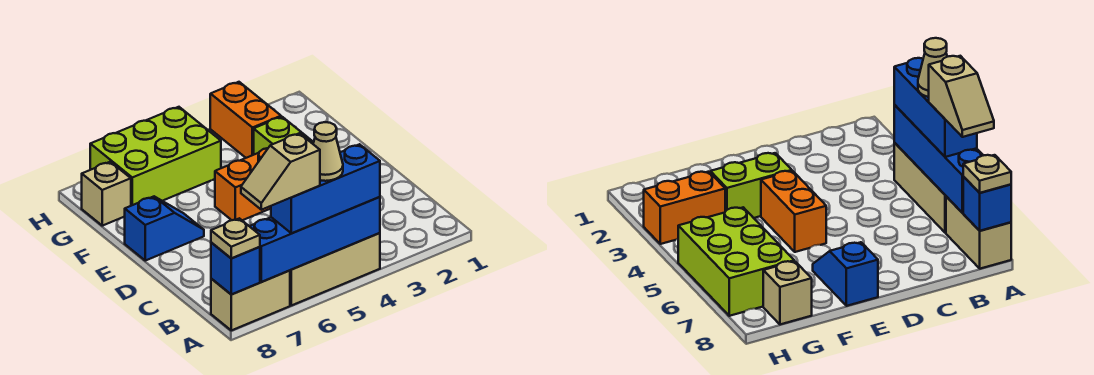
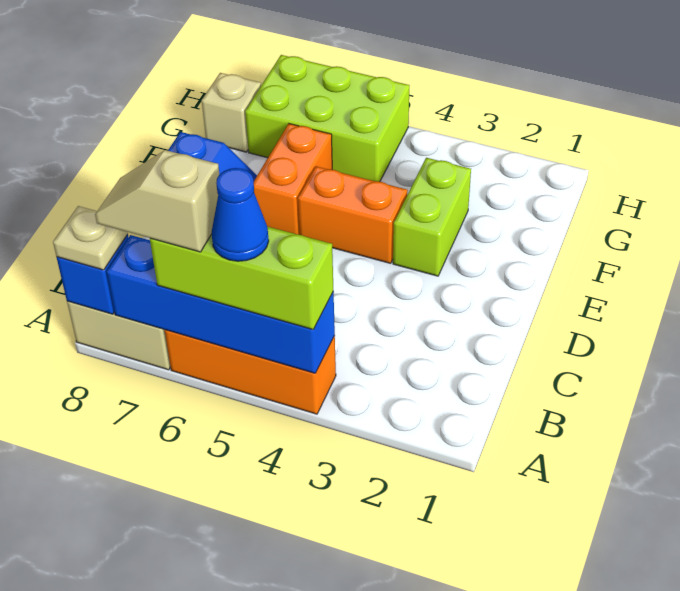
tan 1x3 brick [290,233,380,305] -> orange 1x3 brick [165,330,336,414]
blue 1x3 brick [271,144,380,233] -> lime 1x3 brick [150,227,333,329]
tan 1x1 cone [313,122,343,181] -> blue 1x1 cone [212,168,269,261]
orange 1x2 brick [210,82,281,158] -> orange 1x2 brick moved to [254,124,332,235]

